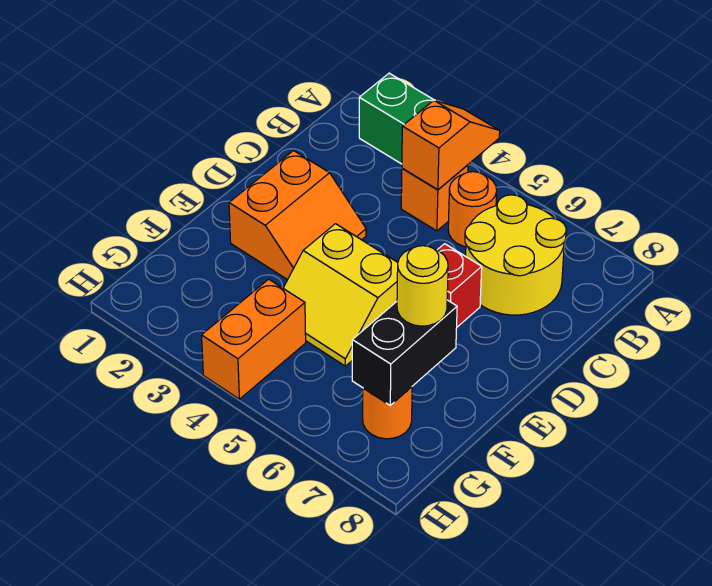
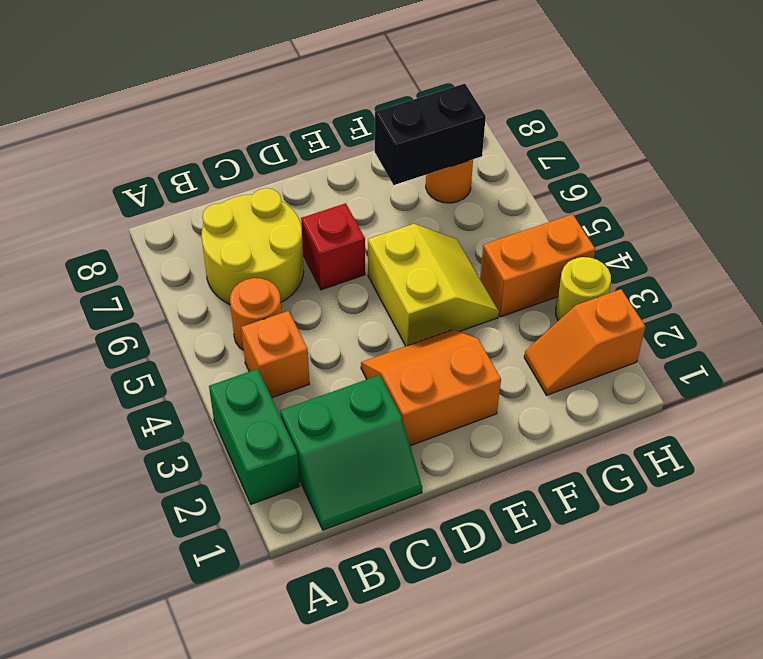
orange 1x2 slope [402,100,500,190] -> orange 1x2 slope moved to [524,289,645,395]
none -> green 2x2 slope [280,375,422,530]
yellow 1x1 round brick [397,246,448,326] -> yellow 1x1 round brick moved to [556,257,611,321]

